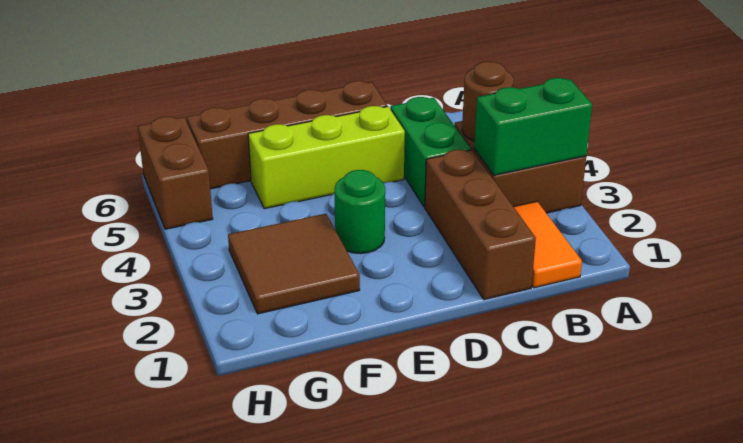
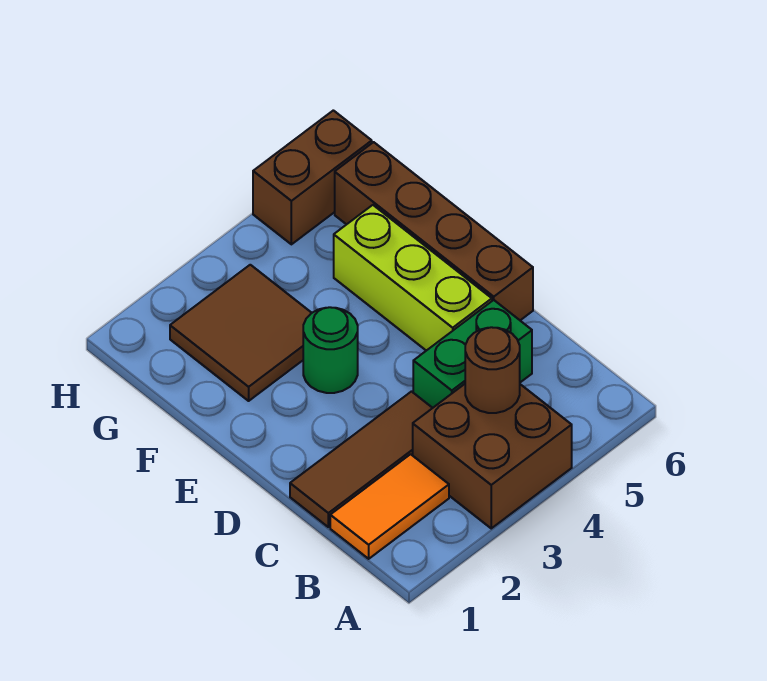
green 1x2 brick [474,78,592,175] -> none
brown 1x3 brick [425,150,536,300] -> brown 1x3 tile [290,392,432,527]

